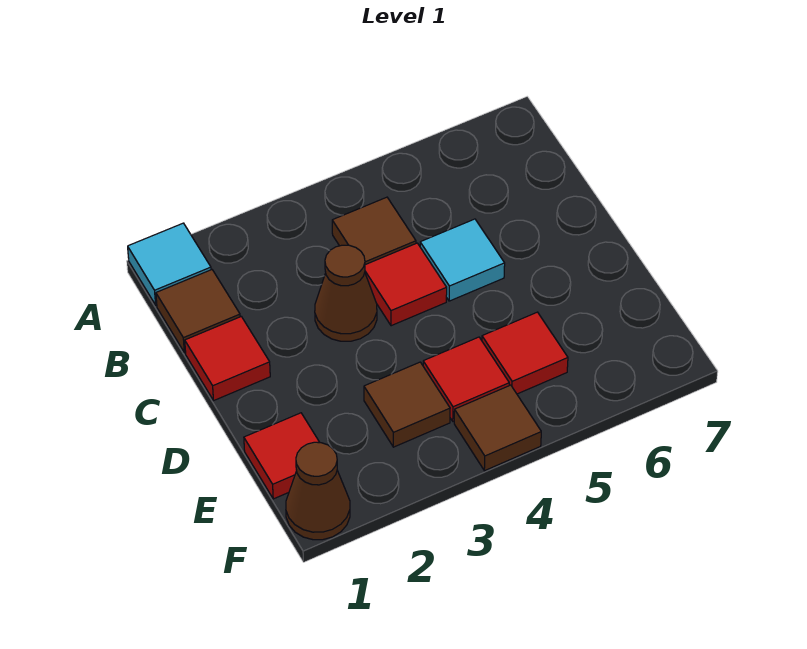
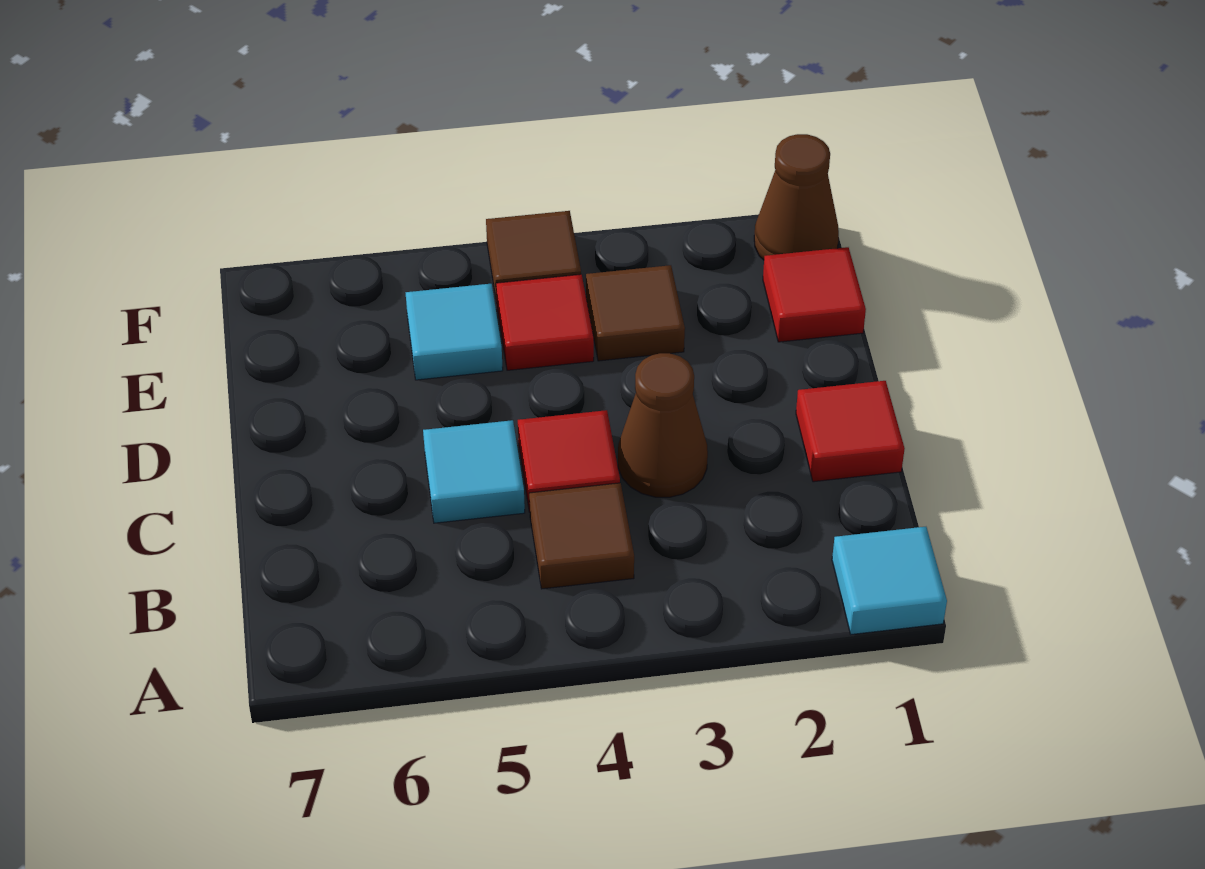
brown 1x1 tile [156,270,240,353] -> none
red 1x1 tile [482,312,568,394] -> cyan 1x1 tile [406,284,503,380]

